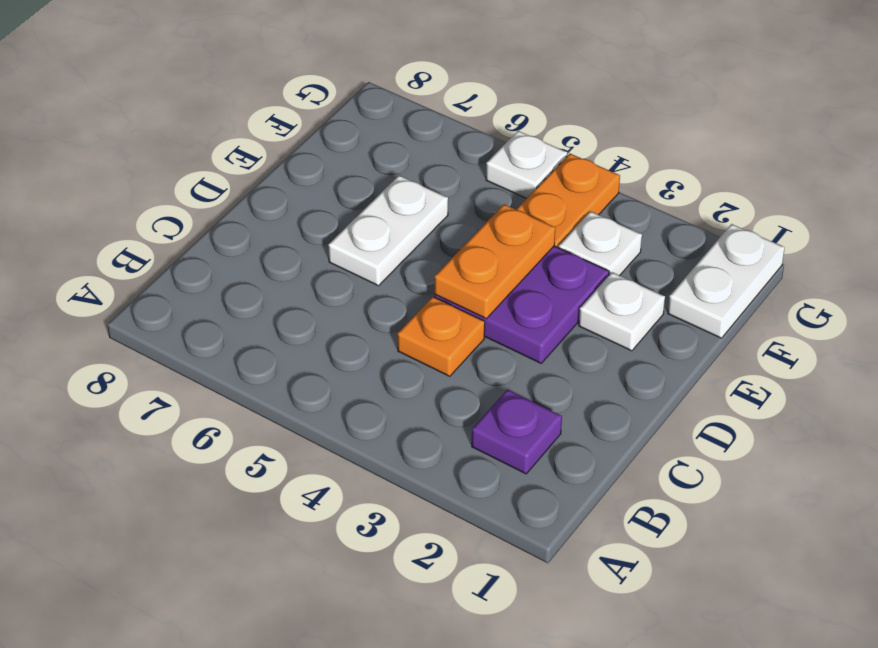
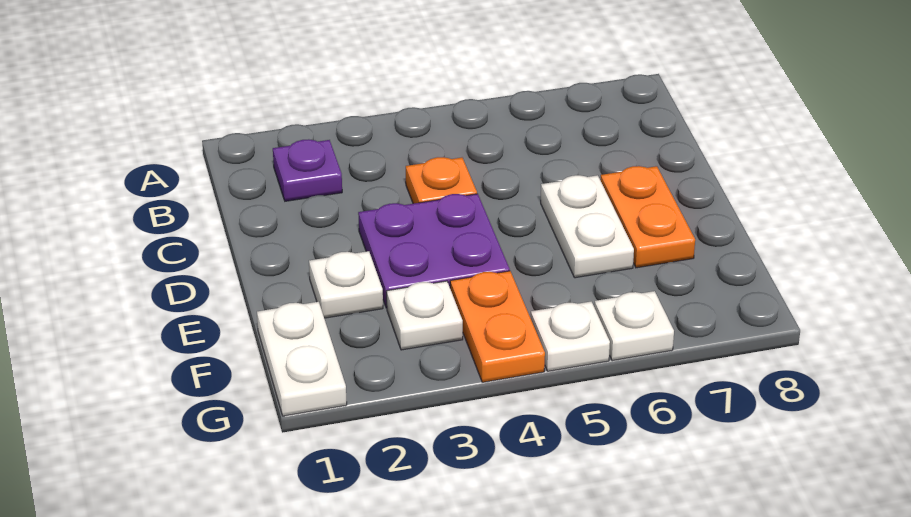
orange 1x2 plate [434,204,555,319] -> orange 1x2 plate moved to [600,166,695,268]
none -> white 1x1 plate [594,291,674,361]

